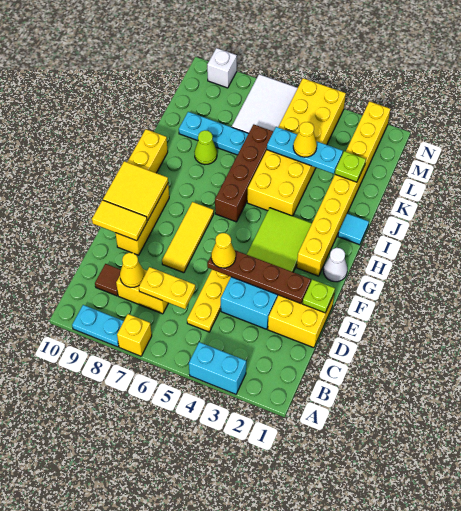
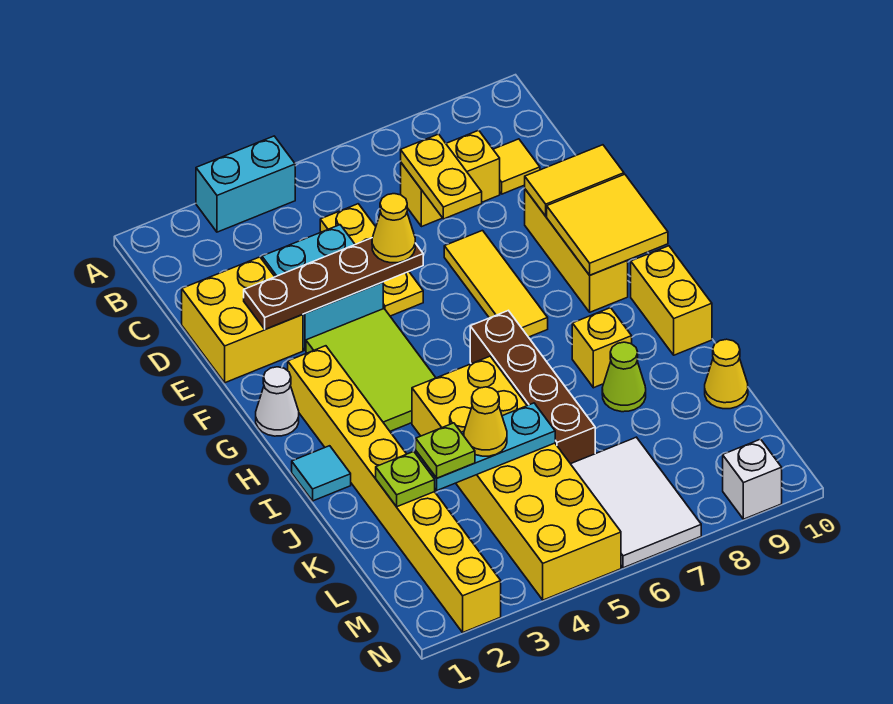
yellow 1x1 brick [117,314,152,356] -> yellow 1x1 brick moved to [572,308,632,388]
cyan 1x2 plate [72,305,124,347] -> none
yellow 1x2 plate [139,267,195,309] -> yellow 1x2 plate turned to [401,134,482,219]
yellow 1x1 cone [120,253,144,287] -> yellow 1x1 cone moved to [705,339,748,409]
brown 1x1 tile [95,264,121,296] -> yellow 1x1 tile [493,139,540,194]
lime 1x1 plate [303,280,335,313] -> lime 1x1 plate moved to [416,423,475,478]
cyan 1x3 plate [179,112,248,155] -> none

